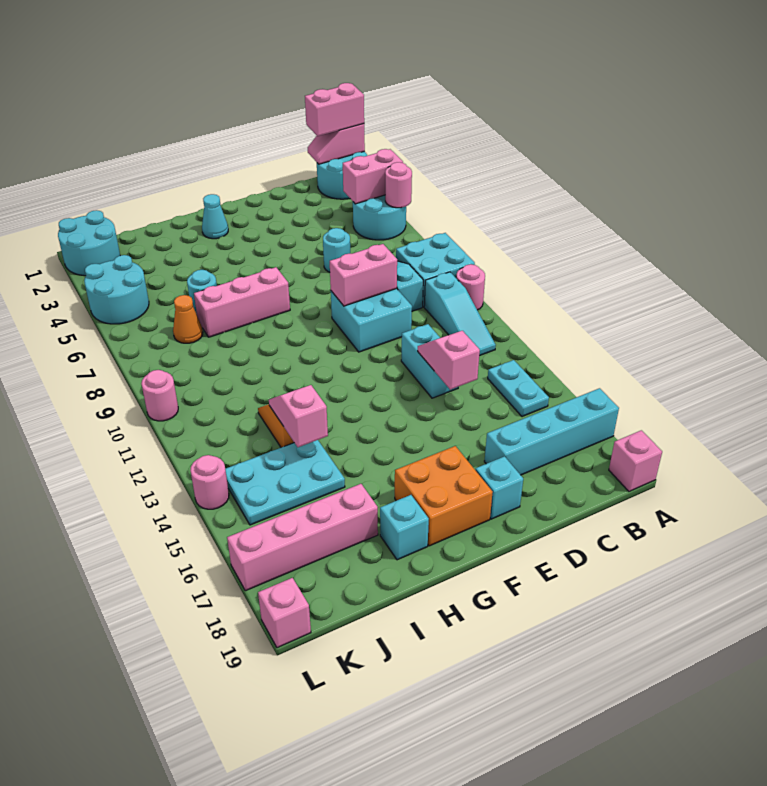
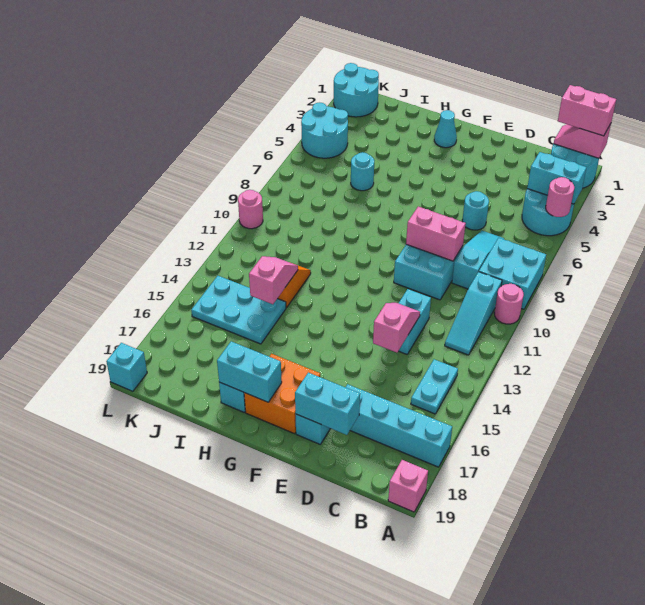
pink 1x2 brick [343,149,403,204] -> cyan 1x2 brick [527,152,587,204]
none -> cyan 1x2 brick [295,373,360,435]
pink 1x3 brick [194,267,290,337] -> none
none -> cyan 1x2 brick [217,341,282,402]
pink 1x4 brick [227,484,378,591] -> none
orange 1x1 cone [173,295,203,343] -> none
pink 1x1 round brick [190,455,229,509] -> none
pink 1x1 brick [258,578,311,648] -> cyan 1x1 brick [106,343,147,391]

